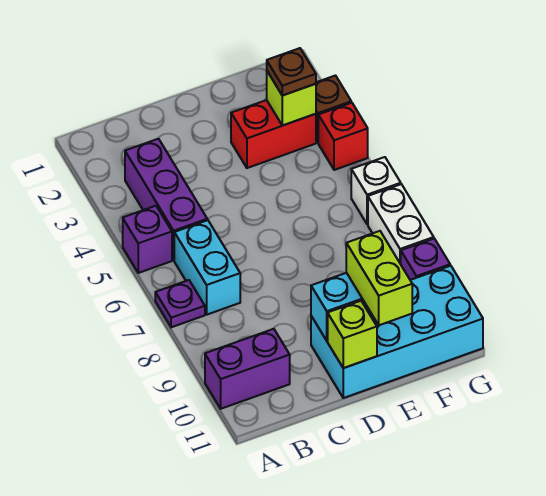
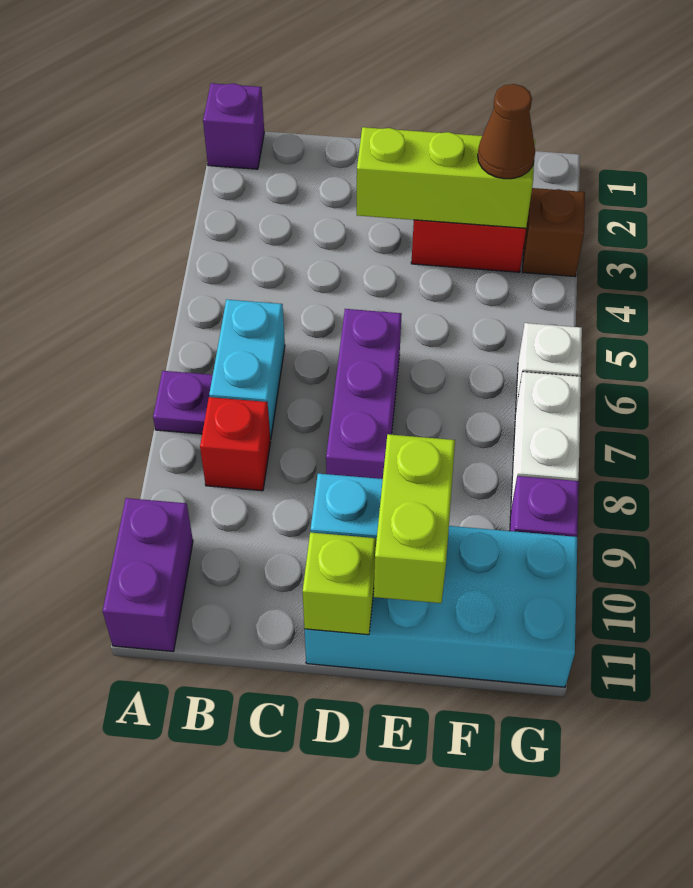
purple 1x1 brick [123,206,172,273] -> purple 1x1 brick moved to [203,83,264,169]
purple 1x2 brick [205,329,290,409] -> purple 1x2 brick turned to [103,498,193,652]
purple 1x3 brick [125,139,207,260] -> purple 1x3 brick moved to [326,309,402,479]
lime 1x1 brick [267,71,316,126] -> lime 1x3 brick [357,127,535,228]
brown 1x1 plate [267,48,316,95] -> brown 1x1 cone [478,84,535,179]
red 1x1 brick [318,103,368,170] -> red 1x1 brick moved to [200,397,270,491]

